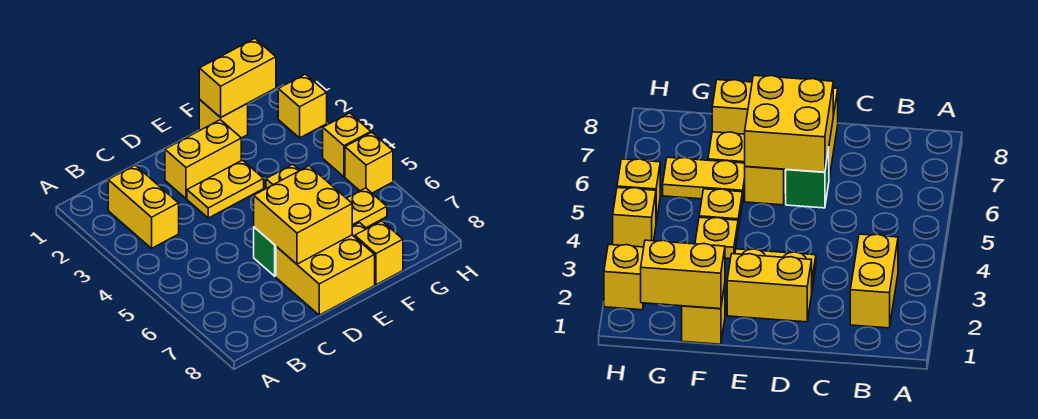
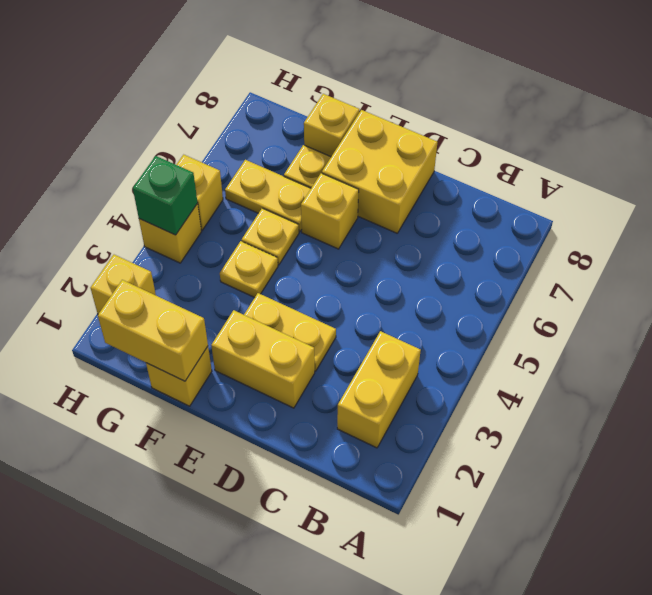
green 1x1 brick [254,227,276,276] -> green 1x1 brick moved to [133,156,198,235]
yellow 2x2 brick [254,166,352,264] -> none

